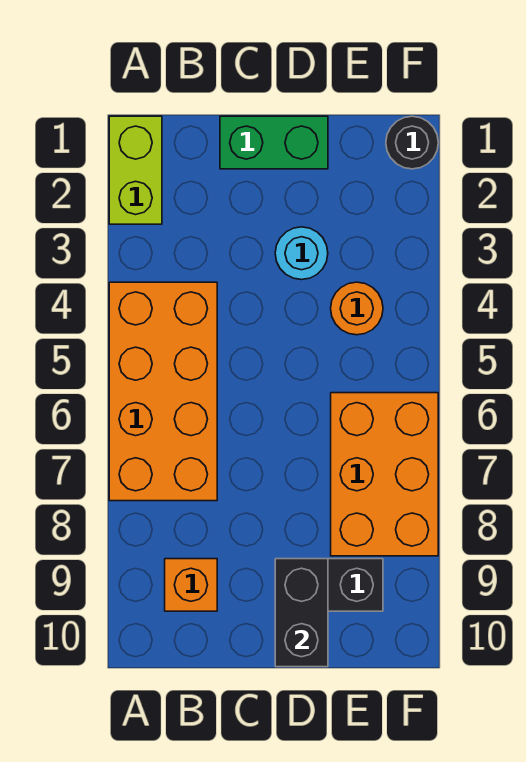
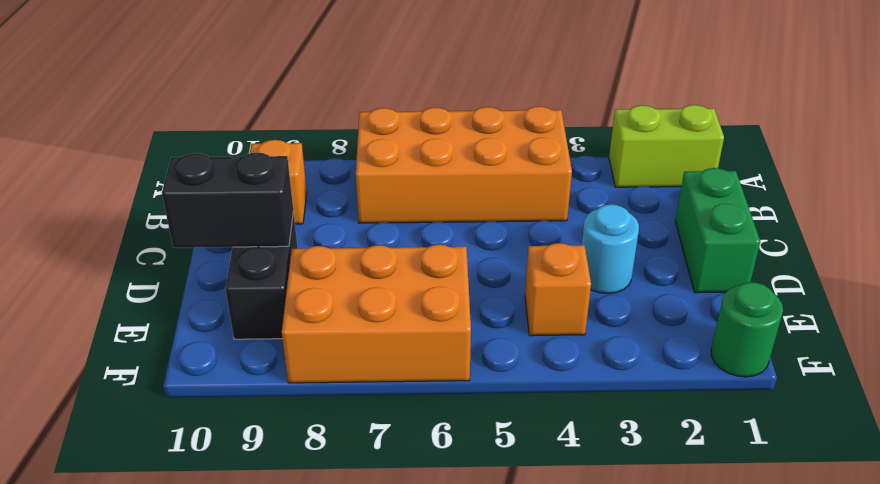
orange 1x1 round brick [331,282,383,335] -> orange 1x1 brick [525,243,591,336]
black 1x1 round brick [386,116,438,169] -> green 1x1 round brick [711,282,783,377]

